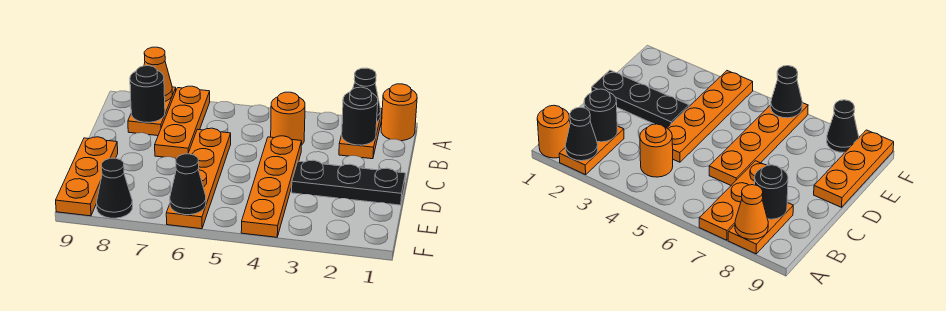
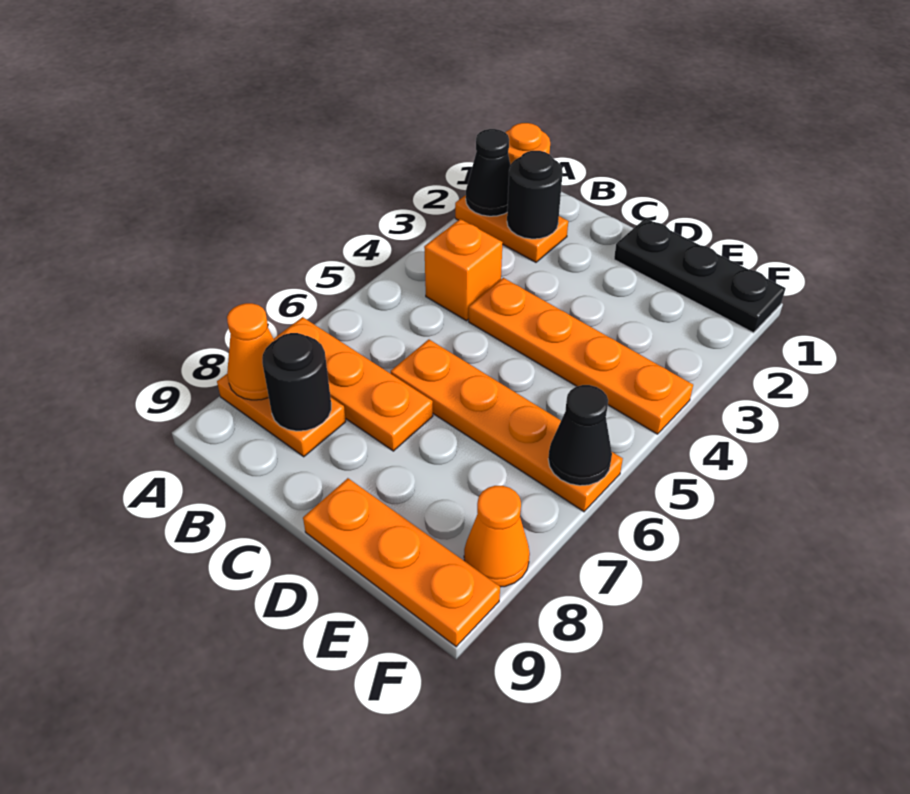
orange 1x1 round brick [271,92,305,145] -> orange 1x1 brick [424,219,503,321]
black 1x3 plate [292,160,406,205] -> black 1x3 plate turned to [614,218,786,333]
black 1x1 cone [97,158,133,218] -> orange 1x1 cone [464,486,530,587]

